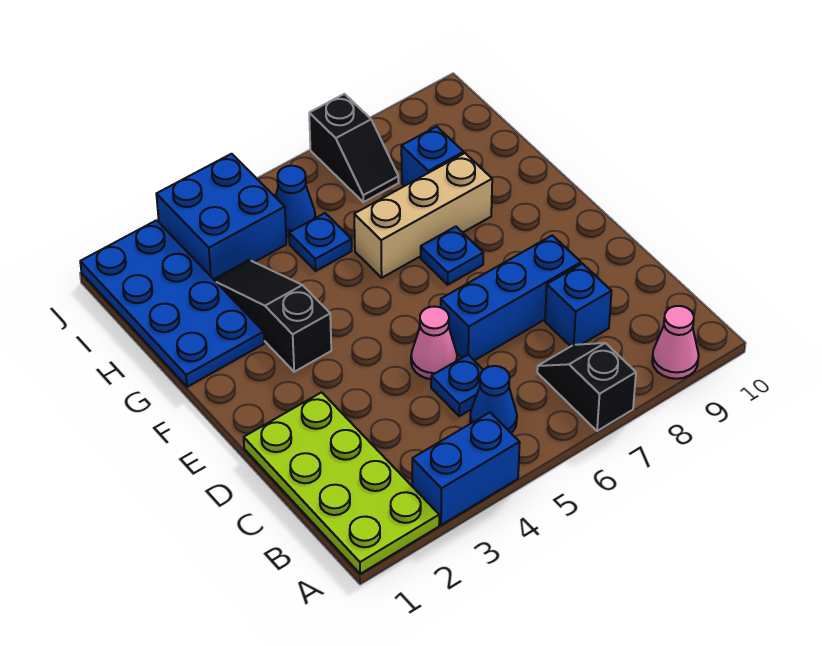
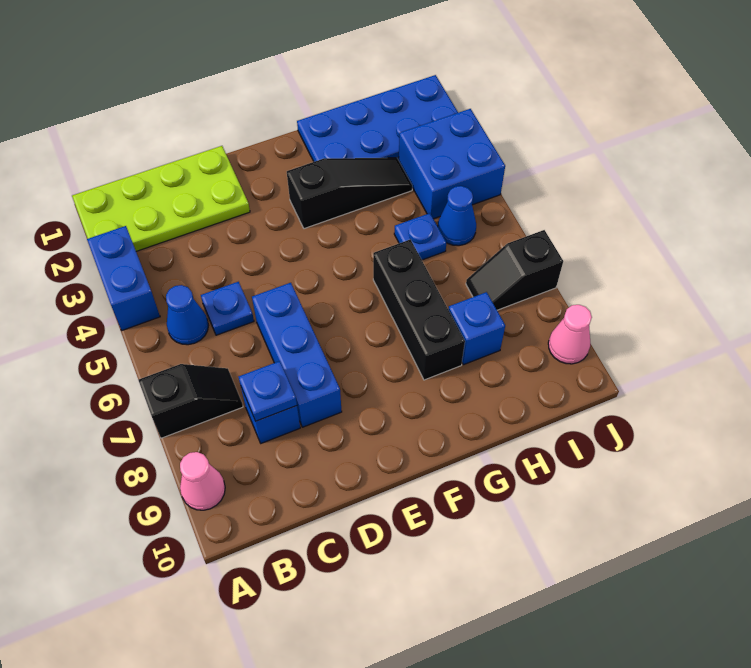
pink 1x1 cone [411,307,457,379] -> pink 1x1 cone moved to [548,305,592,364]
blue 1x1 plate [420,227,483,285] -> blue 1x1 plate moved to [239,361,297,421]
tan 1x3 brick [354,153,492,278] -> black 1x3 brick [373,239,465,380]

